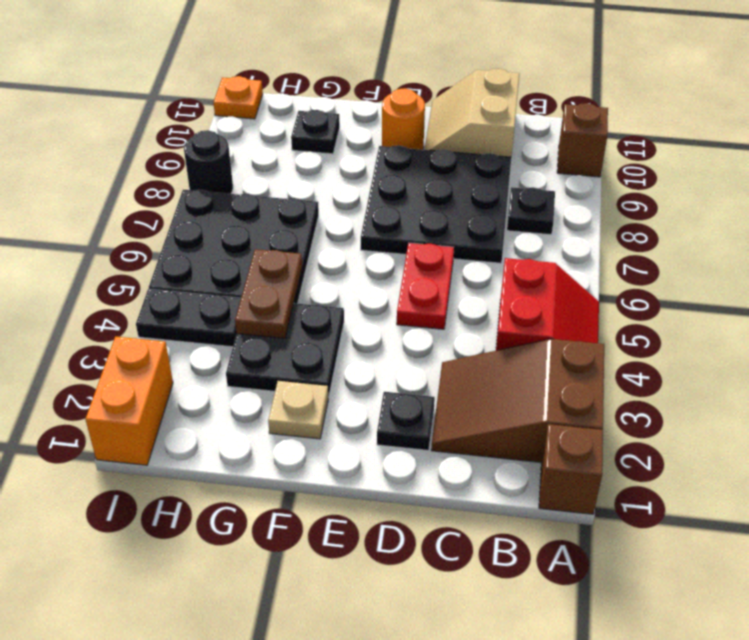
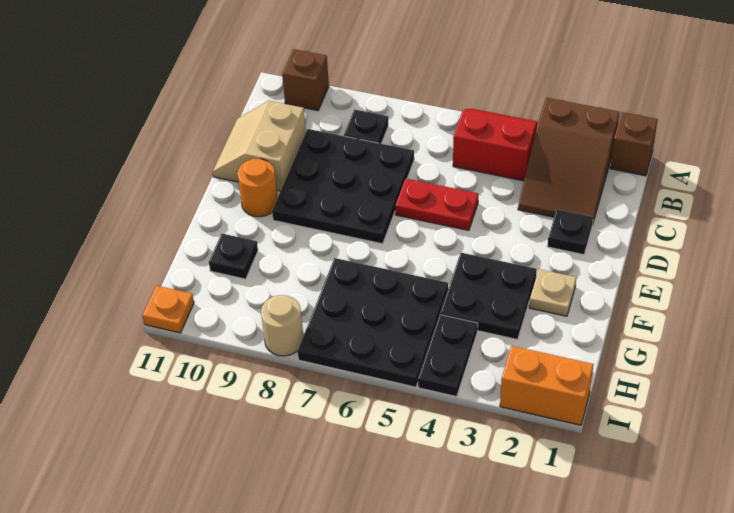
tan 2x2 slope [424,69,519,157] -> tan 2x2 slope turned to [213,101,306,191]
brown 1x2 plate [235,249,302,338] -> none
black 1x1 round brick [184,130,233,194] -> tan 1x1 round brick [261,295,303,356]

